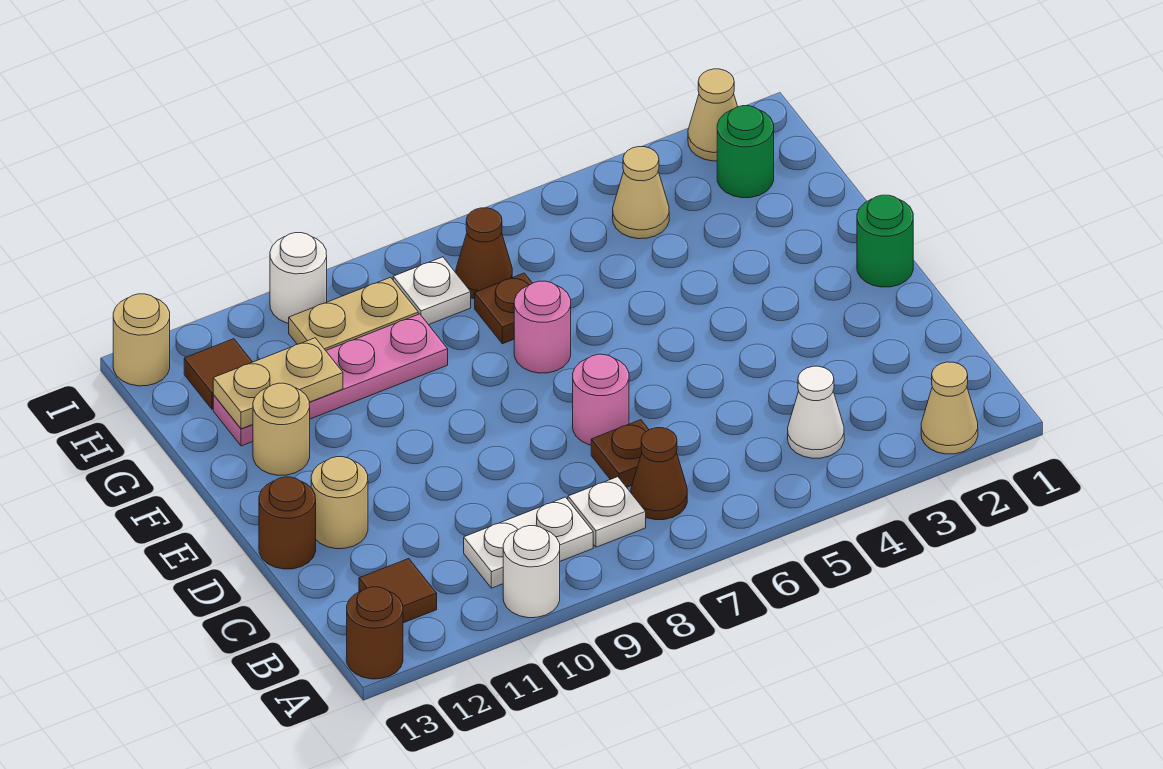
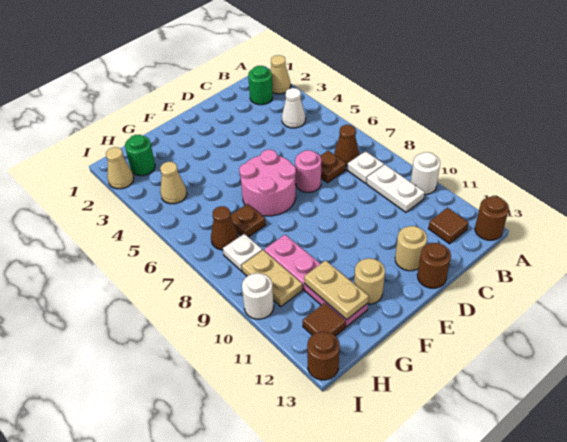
green 1x1 round brick [857,195,913,287] -> green 1x1 round brick moved to [248,66,273,105]
pink 1x1 round brick [514,281,571,373] -> pink 2x2 round brick [239,150,296,216]
tan 1x1 round brick [113,294,170,386] -> brown 1x1 round brick [307,332,340,380]

